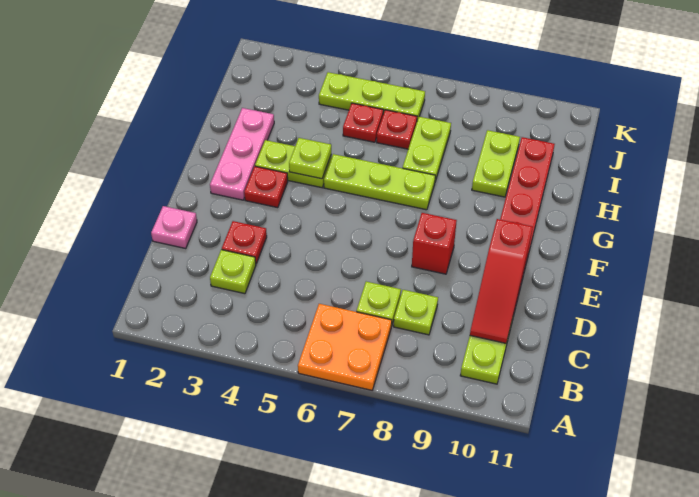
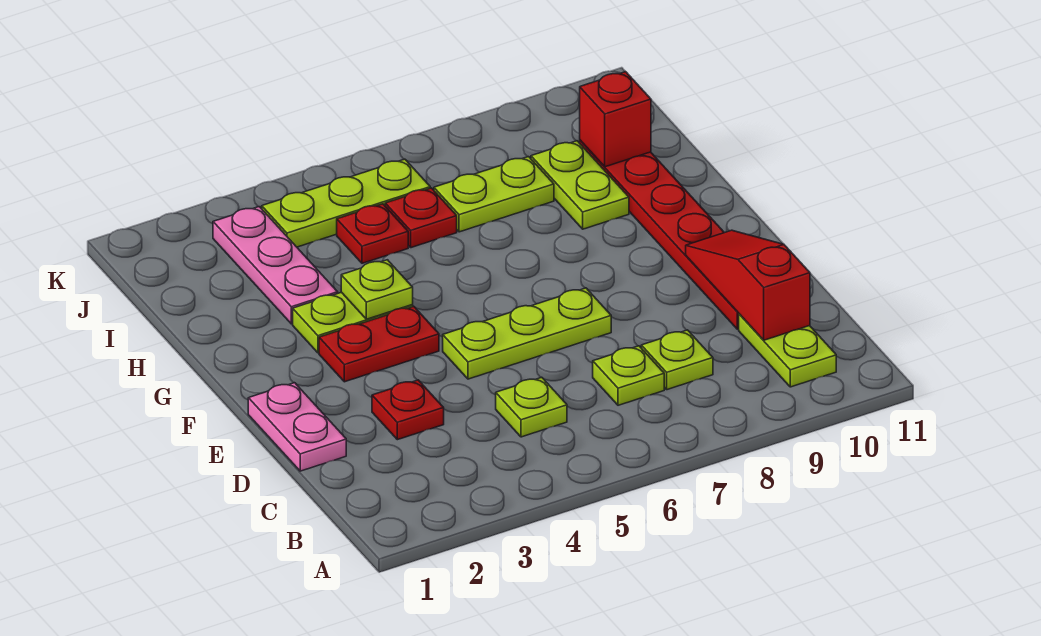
orange 2x2 plate [298,304,392,390] -> none
lime 1x1 plate [210,250,256,294] -> lime 1x1 plate moved to [496,377,567,437]
red 1x3 slope [470,219,533,343] -> red 1x3 slope turned to [686,230,810,340]
pink 1x1 plate [151,206,197,249] -> pink 1x2 plate [248,383,346,471]
red 1x1 brick [412,213,457,274] -> red 1x1 brick moved to [580,72,651,167]
pink 1x3 plate [210,108,274,200] -> pink 1x3 plate moved to [213,207,338,324]
red 1x1 plate [244,166,288,208] -> red 1x2 plate [319,306,439,382]
lime 1x3 plate [324,154,435,210] -> lime 1x3 plate moved to [443,288,611,379]
lime 1x2 plate [403,117,451,181] -> lime 1x2 plate turned to [434,157,554,232]

